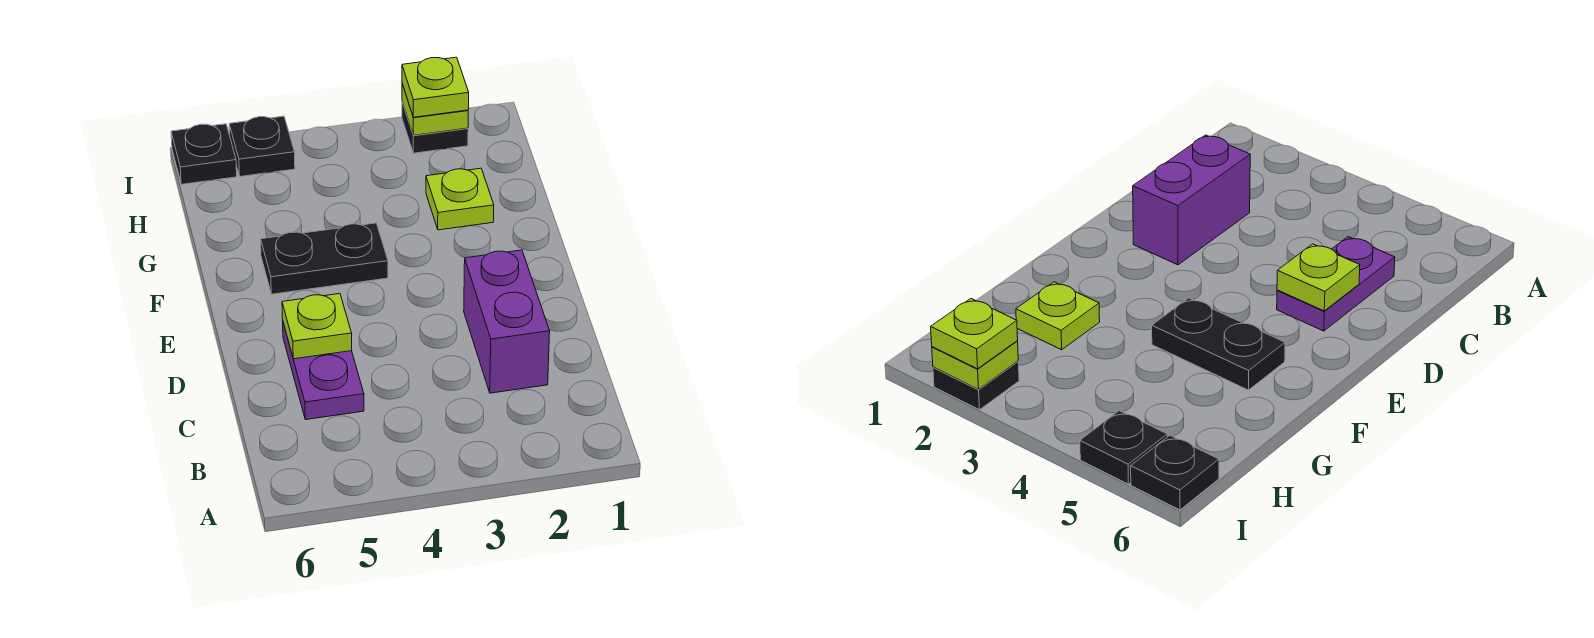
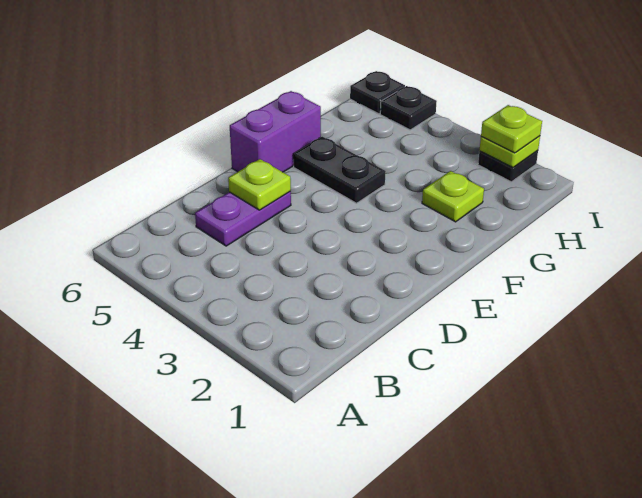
purple 1x2 brick [464,250,550,393] -> purple 1x2 brick moved to [230,91,321,172]

